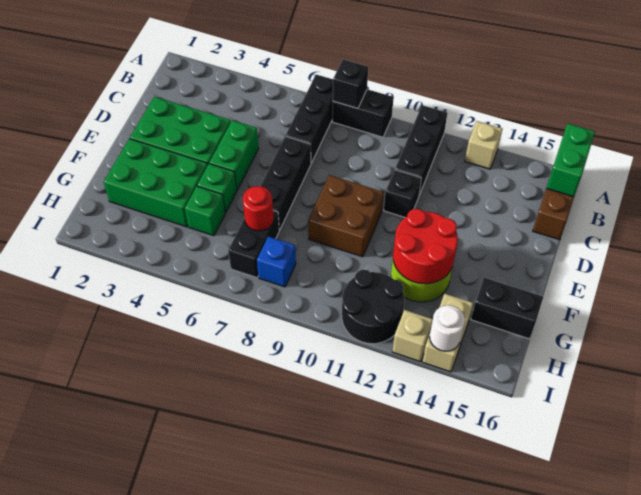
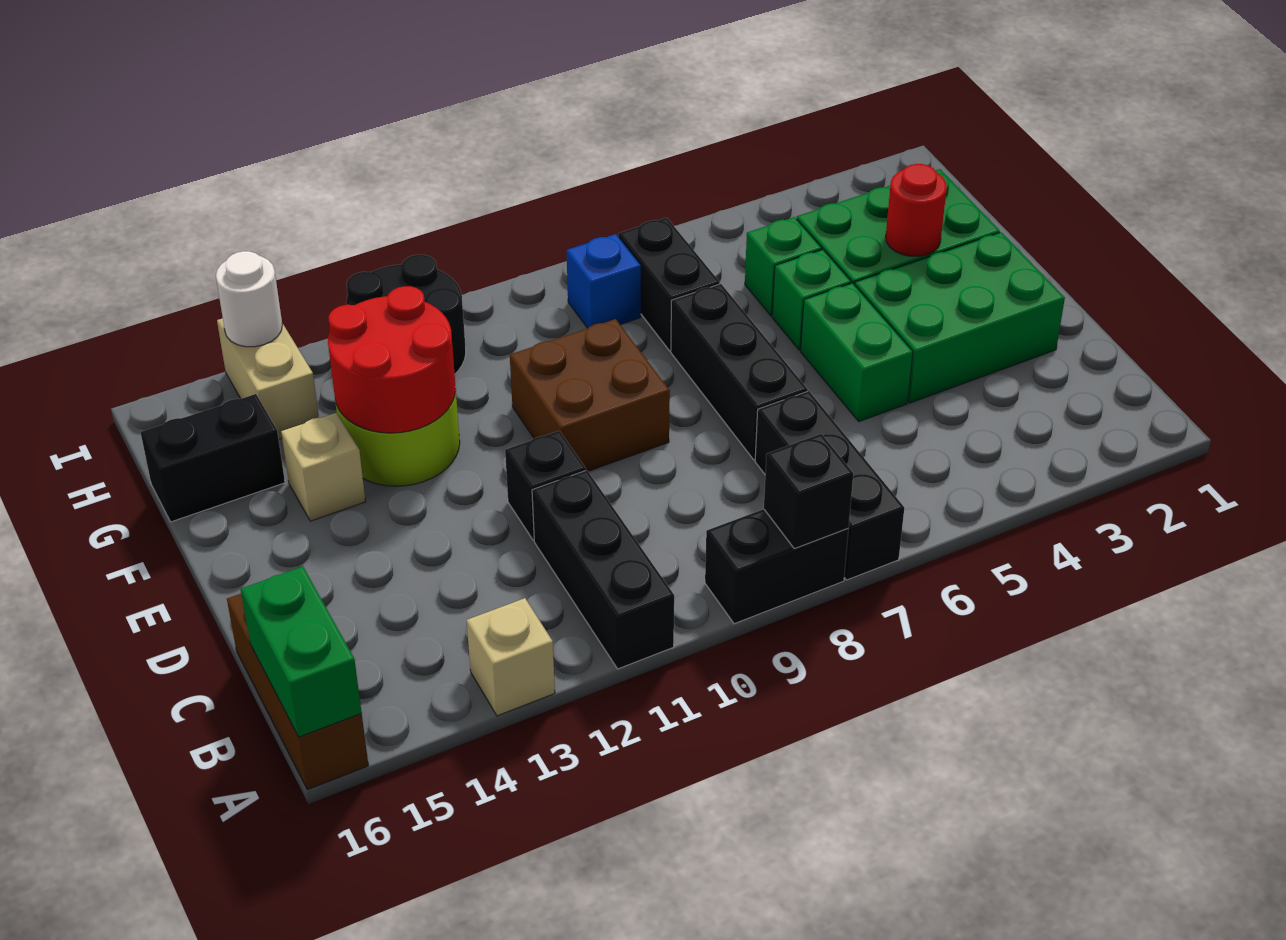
red 1x1 round brick [243,186,274,231] -> red 1x1 round brick moved to [886,164,947,256]
tan 1x1 brick [392,310,433,362] -> tan 1x1 brick moved to [281,413,365,521]

